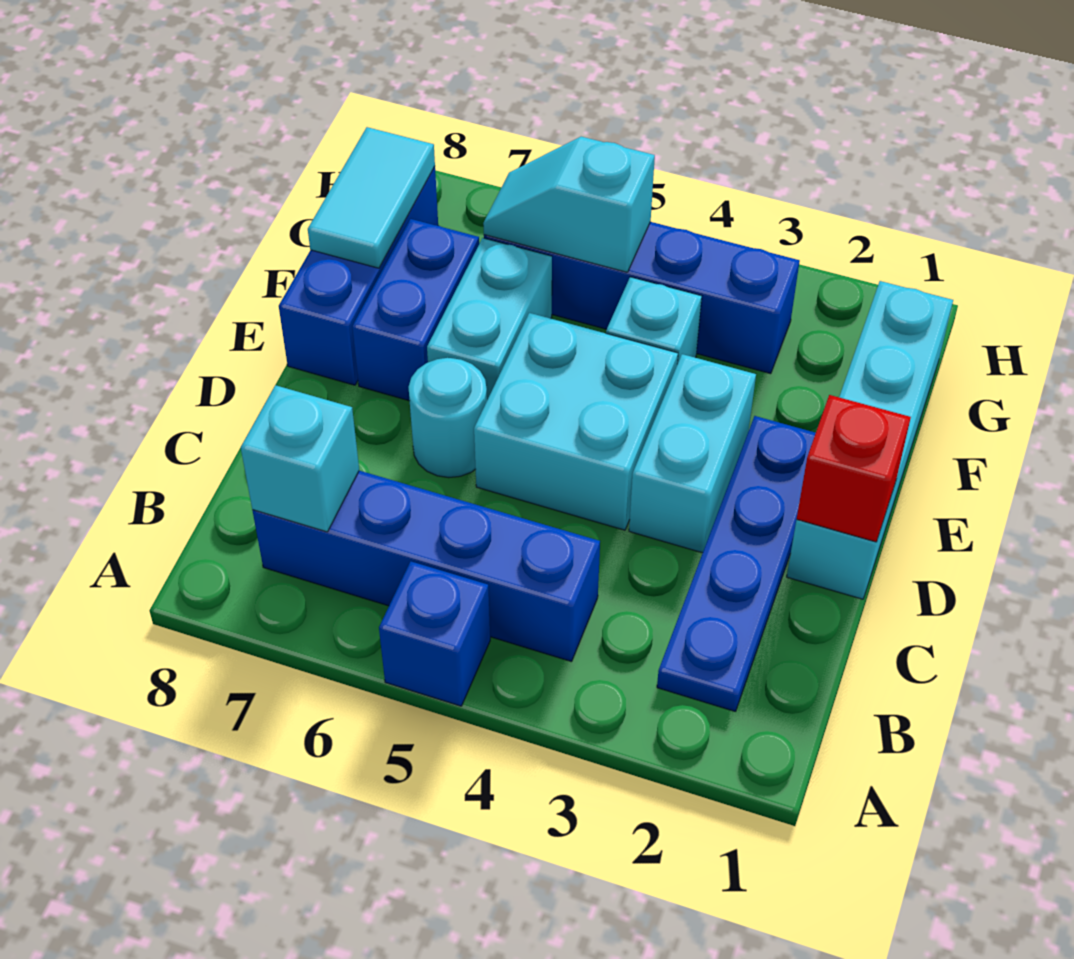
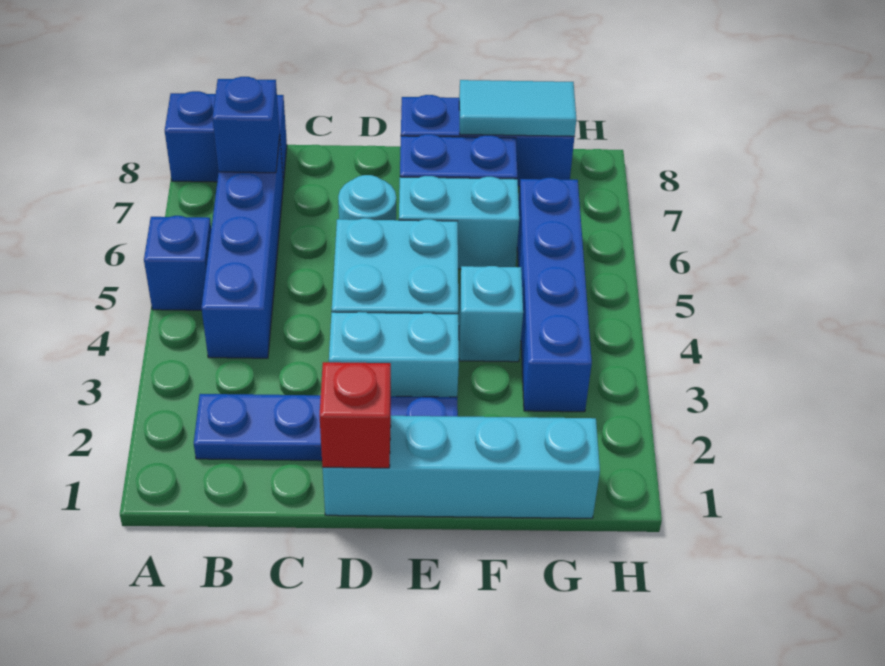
none -> blue 1x2 brick [165,91,287,183]
cyan 1x1 brick [241,385,359,532] -> blue 1x1 brick [212,77,280,173]
cyan 1x2 slope [483,137,655,272] -> none

